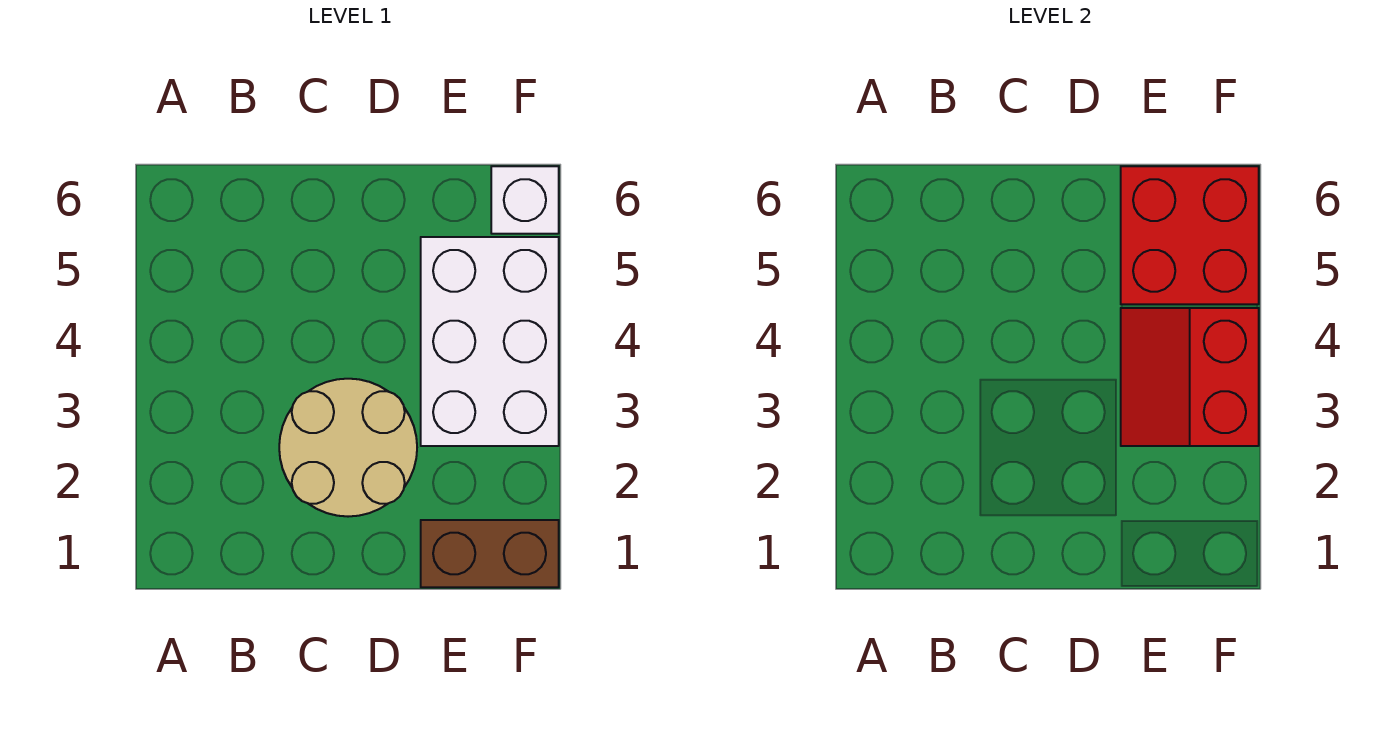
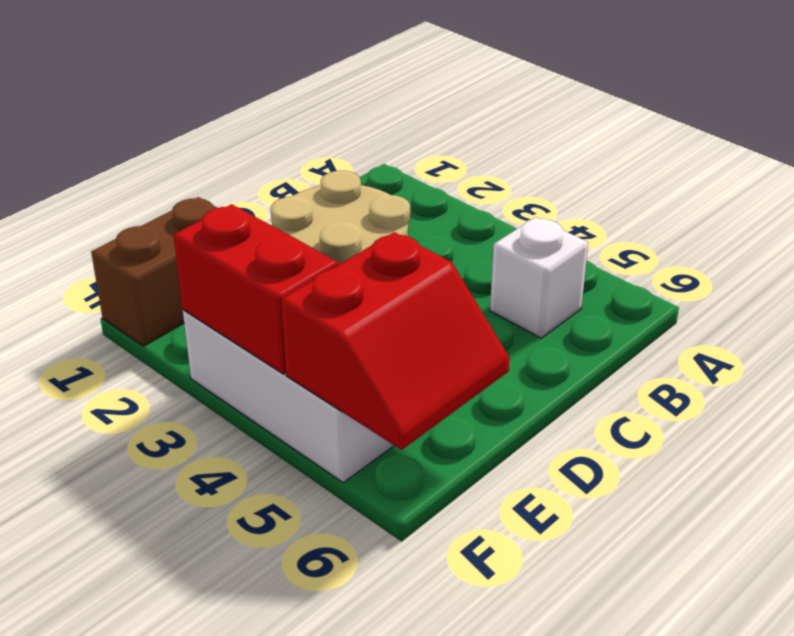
red 2x2 brick [1121,166,1259,304] -> red 2x2 slope [281,232,510,450]
white 1x1 brick [491,166,559,234] -> white 1x1 brick moved to [490,217,588,338]

